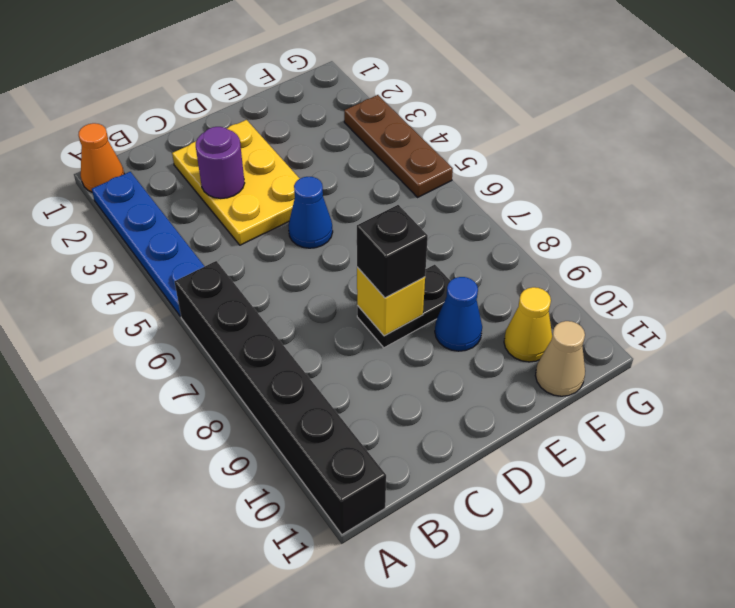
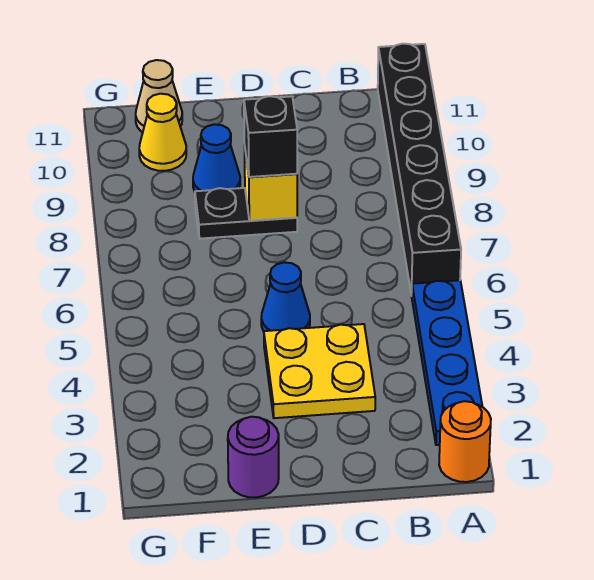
orange 1x1 cone [79,123,124,192] -> orange 1x1 round brick [439,401,491,482]
yellow 2x3 plate [172,120,300,245] -> yellow 2x2 plate [264,324,375,418]
purple 1x1 round brick [196,127,245,198] -> purple 1x1 round brick moved to [228,417,279,498]
brown 1x3 plate [344,95,453,197] -> none

